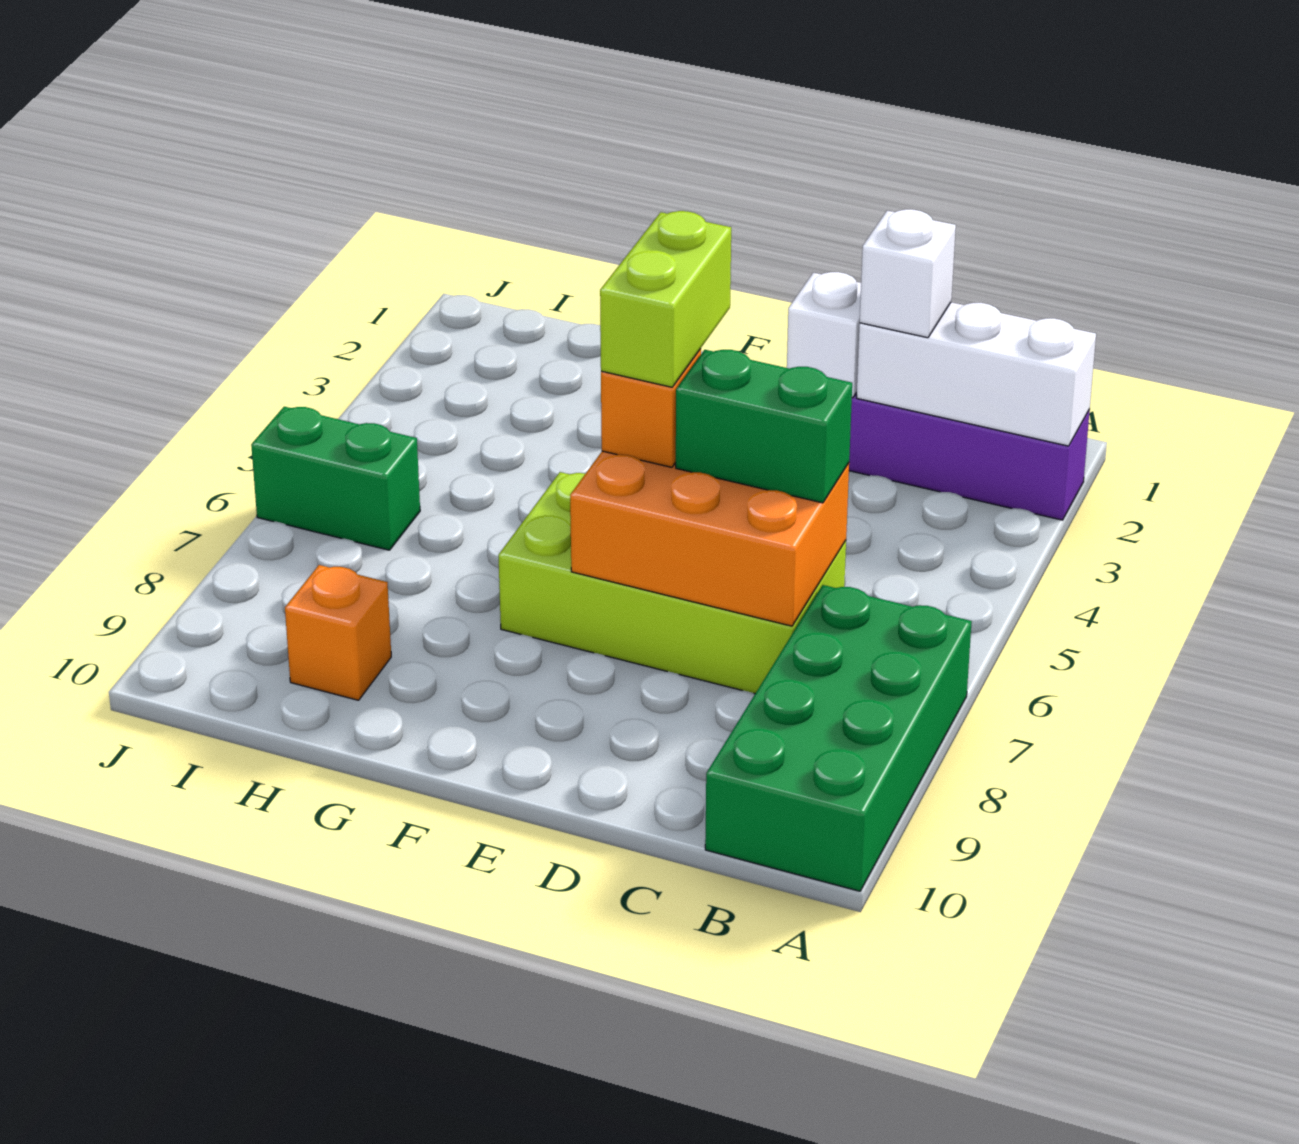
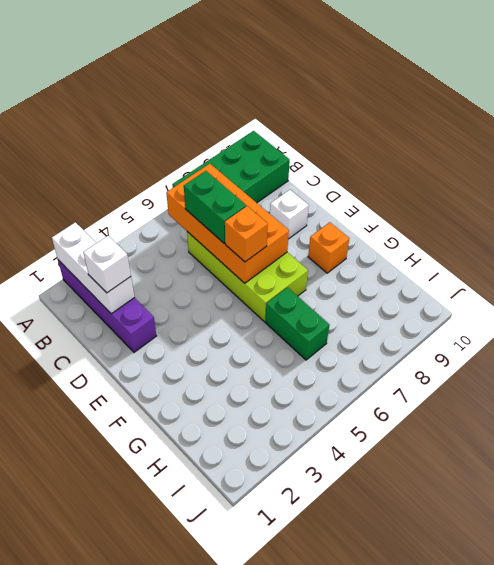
orange 2x3 brick [570,451,849,626] -> orange 2x4 brick [166,164,289,283]
white 1x1 brick [787,272,861,397] -> white 1x1 brick moved to [270,190,309,239]
lime 1x2 brick [600,211,731,387] -> none
orange 1x1 brick [285,565,391,700] -> orange 1x1 brick moved to [308,222,349,273]
green 1x2 brick [251,407,420,550] -> green 1x2 brick moved to [265,288,330,360]

